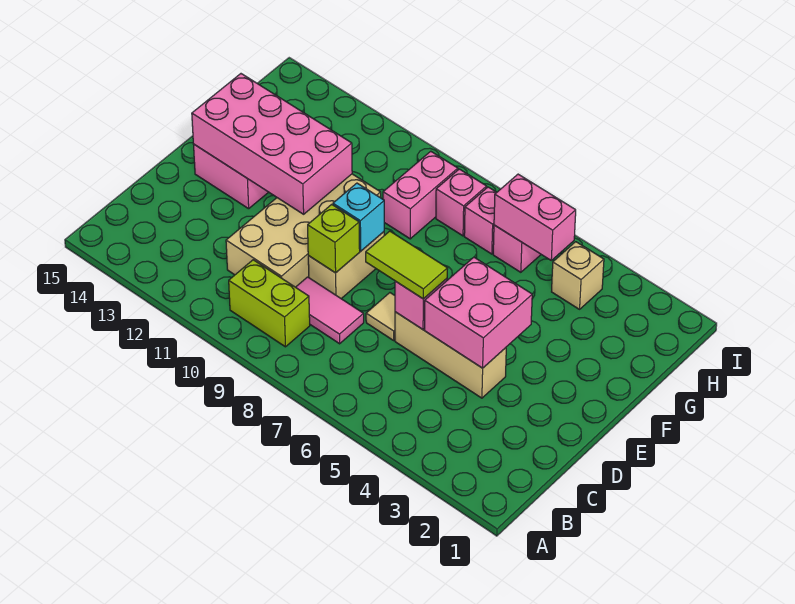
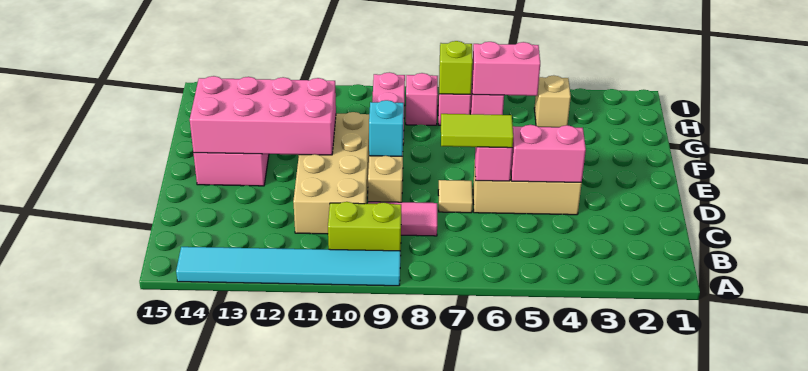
none -> cyan 1x6 tile [176,247,400,286]
pink 2x2 brick [425,257,532,368] -> pink 1x2 brick [511,125,586,182]
lime 1x1 brick [308,204,360,273] -> lime 1x1 brick moved to [439,41,473,94]

